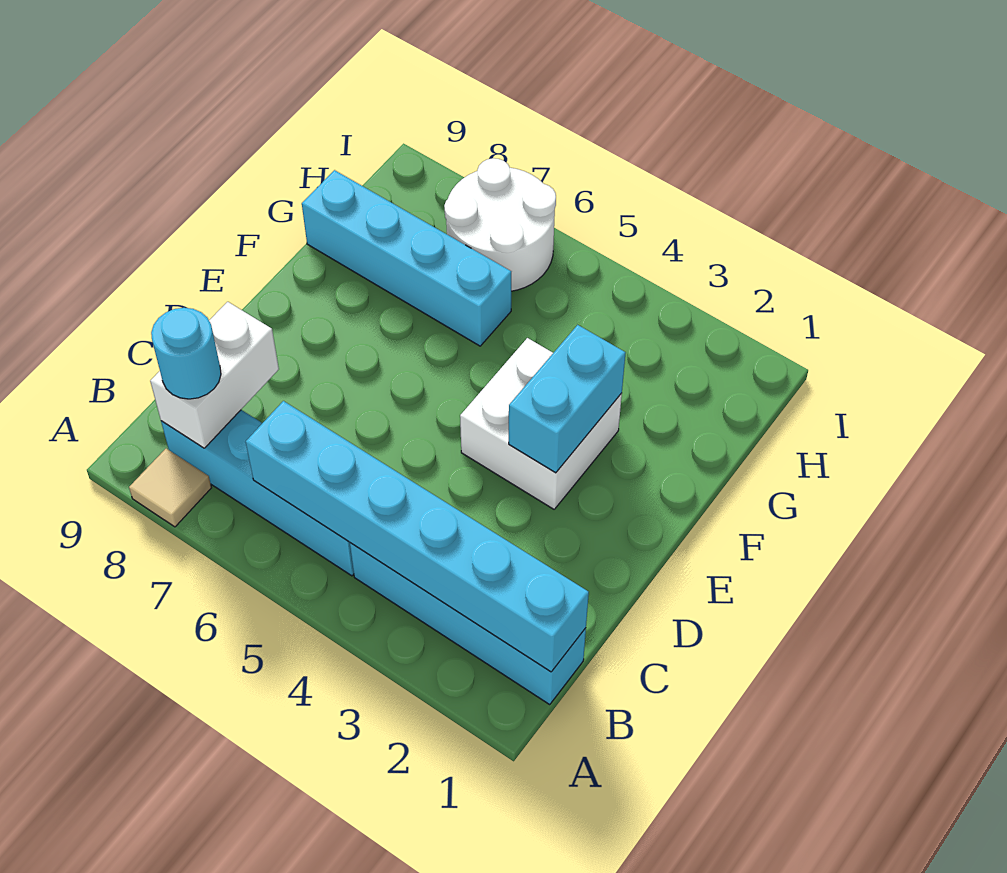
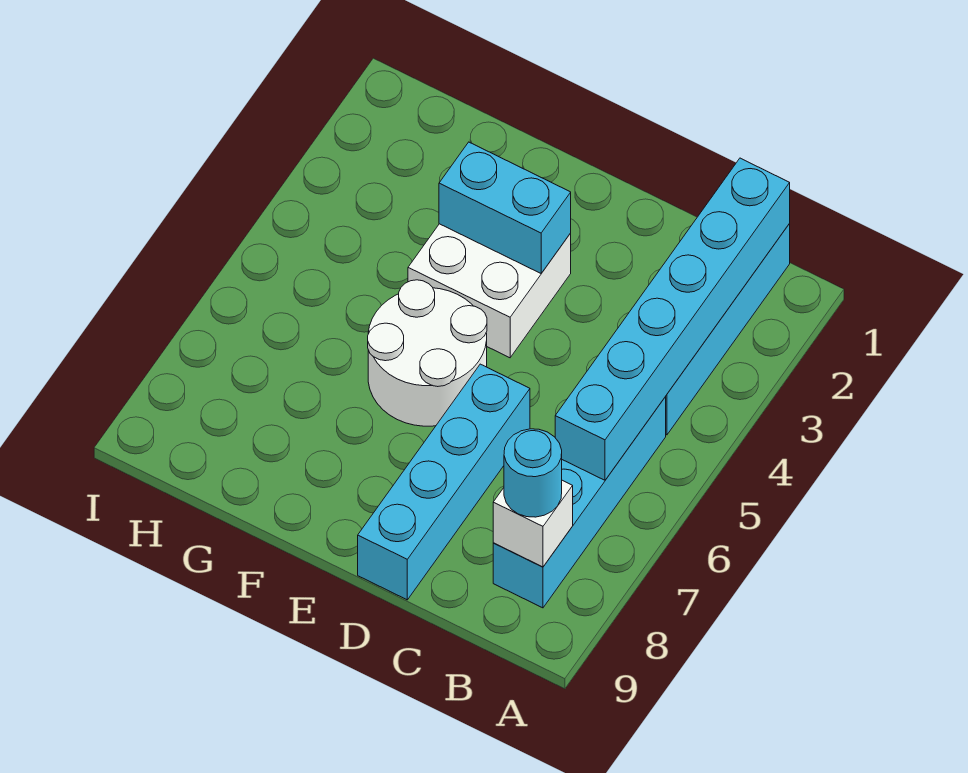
tan 1x1 tile [129,449,212,527] -> none
white 1x2 brick [150,302,279,448] -> white 1x1 brick [493,480,573,567]
cyan 1x4 brick [302,170,511,346] -> cyan 1x4 brick moved to [358,364,530,600]
white 2x2 round brick [444,158,556,291] -> white 2x2 round brick moved to [368,280,487,426]

